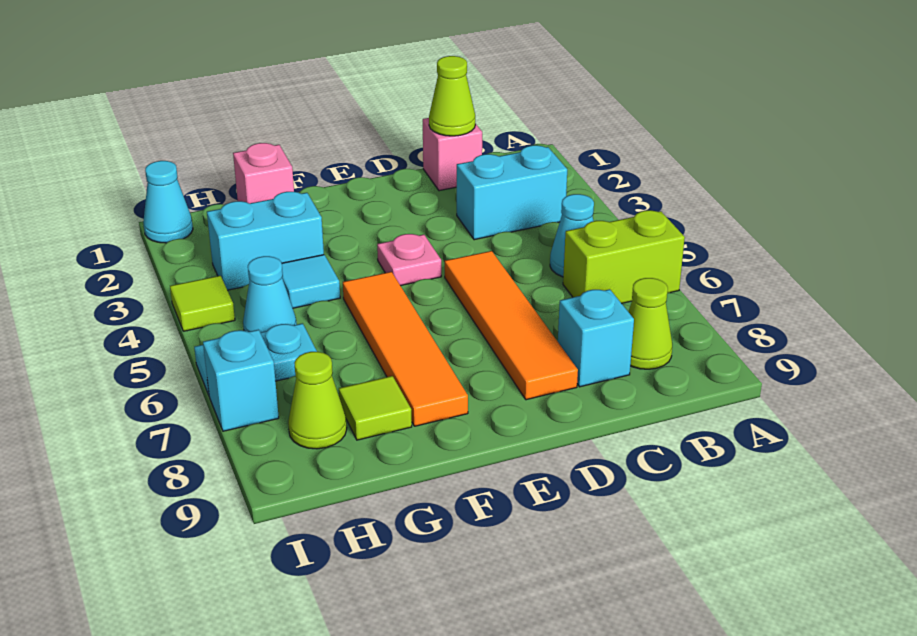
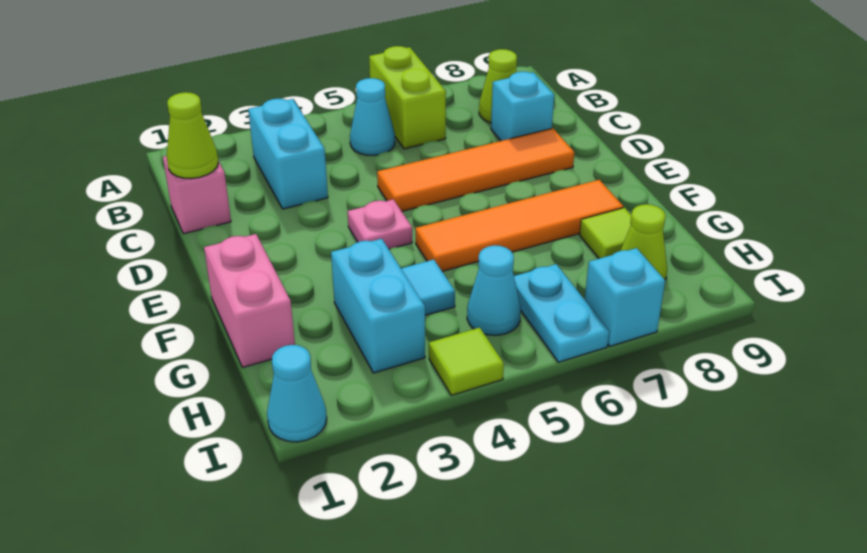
pink 1x1 brick [233,143,294,204] -> pink 1x2 brick [204,234,295,367]

